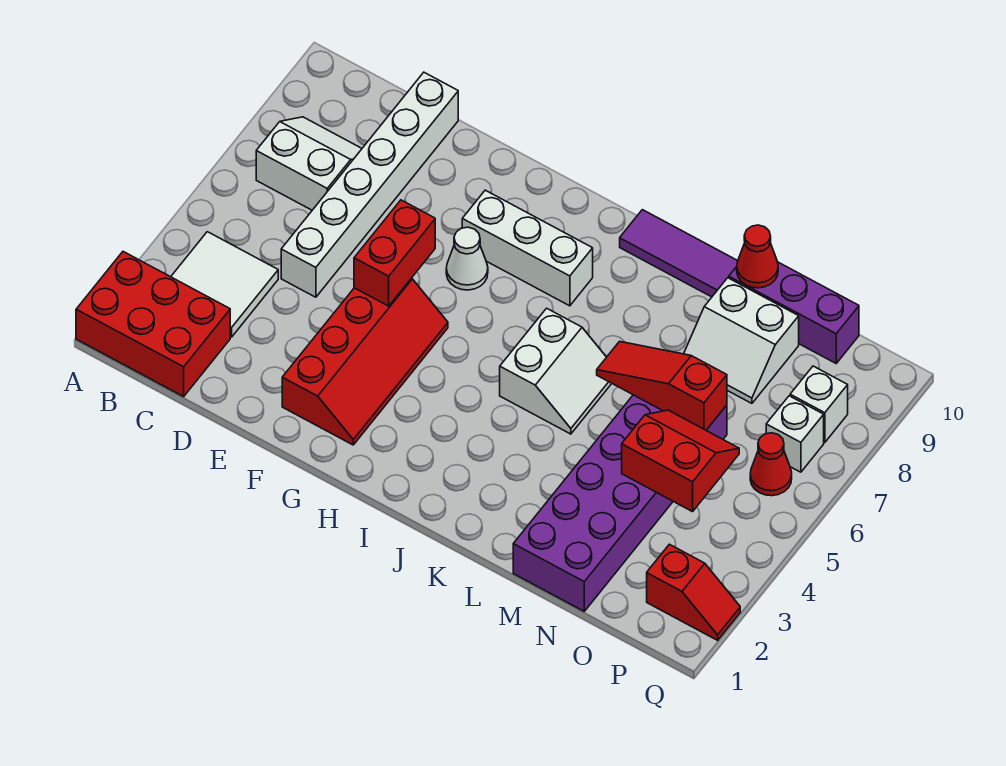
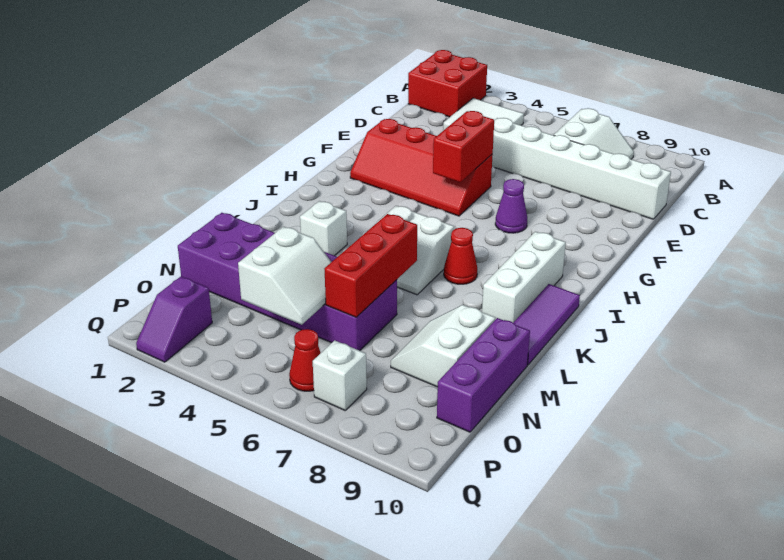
red 2x3 brick [76,252,230,397] -> red 2x2 brick [408,50,487,117]
red 1x2 brick [354,200,435,306] -> red 1x2 brick turned to [433,111,494,182]
white 1x1 cone [446,227,488,290] -> purple 1x1 cone [495,179,527,233]
white 1x3 brick [462,190,593,306] -> white 1x3 brick moved to [482,232,566,322]
red 1x3 slope [597,341,727,430] -> red 1x3 brick [324,214,417,317]
red 1x1 cone [737,225,778,288] -> red 1x1 cone moved to [444,228,477,284]
red 2x2 slope [622,410,739,512] -> white 2x2 slope [238,227,331,325]
red 1x2 slope [647,544,740,640] -> purple 1x2 slope [136,276,212,362]
white 1x1 brick [790,366,848,443] -> white 1x1 brick moved to [300,201,347,256]

